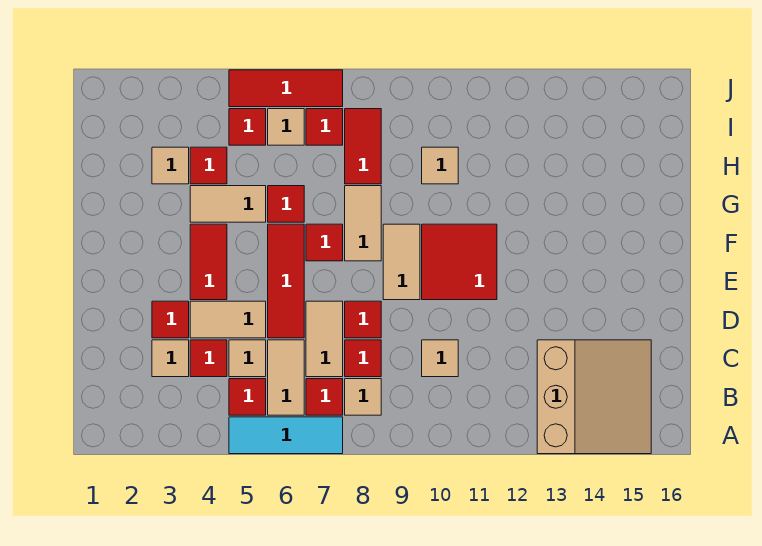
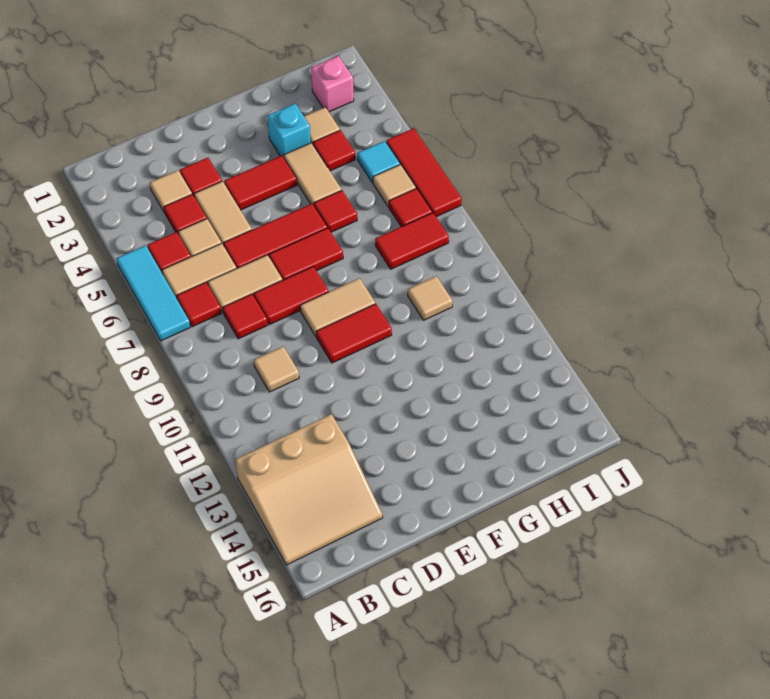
tan 1x1 tile [345,379,381,415] -> none
red 1x1 tile [345,301,381,338] -> red 1x2 tile [254,266,329,325]
red 2x2 tile [422,224,497,300] -> red 1x2 tile [316,304,392,363]
red 1x1 tile [306,224,343,261] -> red 1x2 tile [269,228,343,280]
tan 1x2 tile [345,186,381,261] -> none
none -> cyan 1x1 brick [267,104,311,157]
none -> pink 1x1 brick [311,56,354,112]
red 1x1 tile [229,109,266,145] -> cyan 1x1 tile [357,141,400,183]

